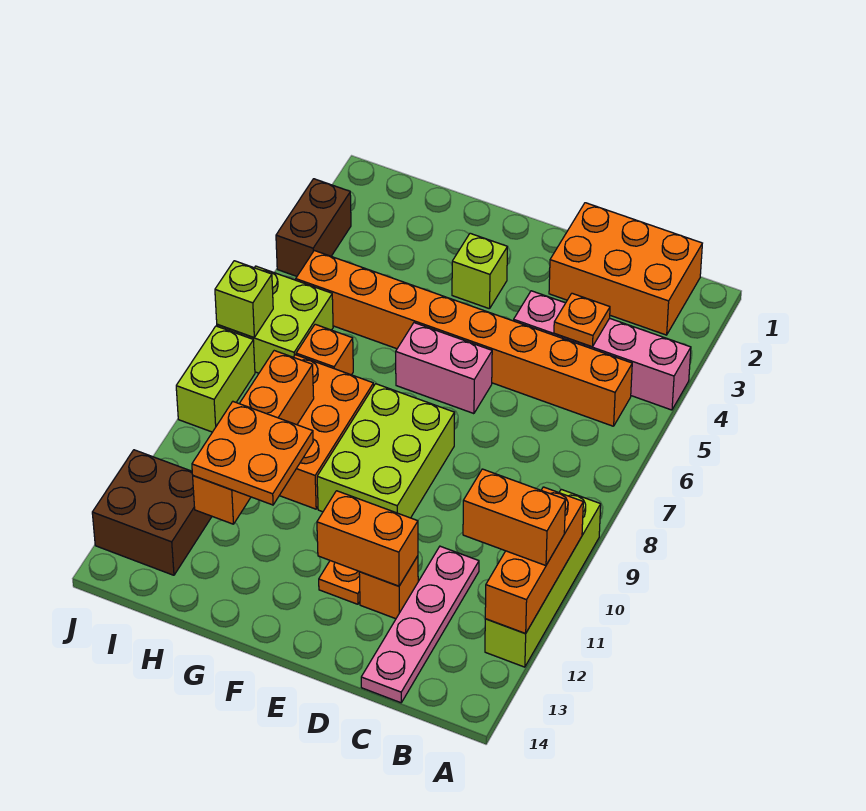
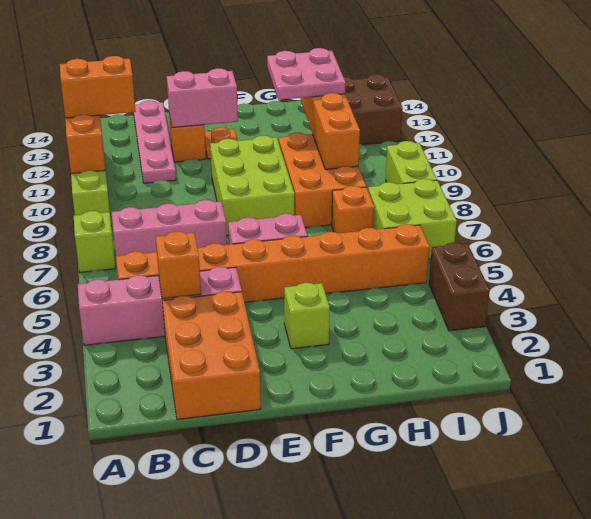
orange 2x3 brick [549,203,702,335] -> orange 2x3 brick turned to [162,291,261,419]
none -> pink 1x3 brick [112,200,227,256]
orange 1x1 plate [554,293,610,347] -> orange 1x1 brick [156,231,201,299]
orange 1x2 brick [317,491,418,586] -> pink 1x2 brick [167,68,238,127]
orange 2x2 plate [192,402,313,505] -> pink 2x2 plate [267,48,345,100]
lime 1x1 brick [215,261,273,337] -> lime 1x1 brick moved to [74,211,115,272]

